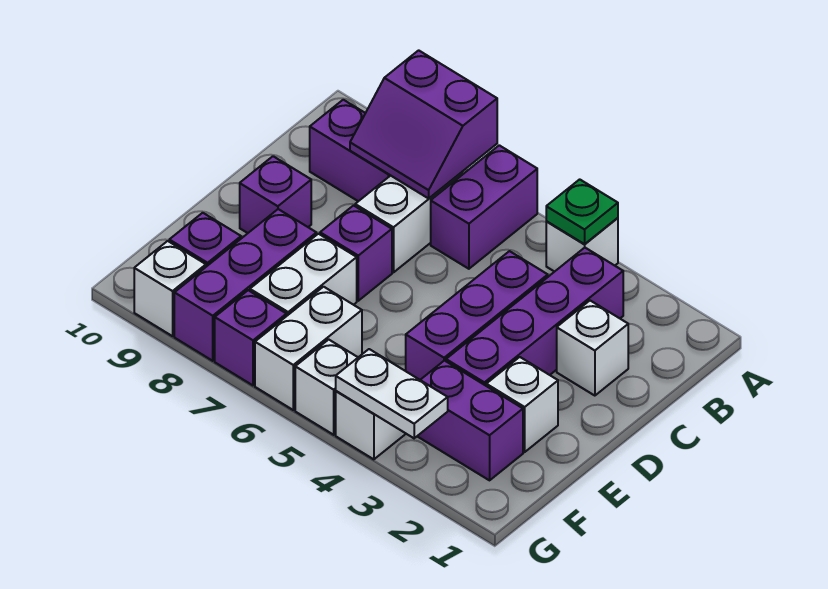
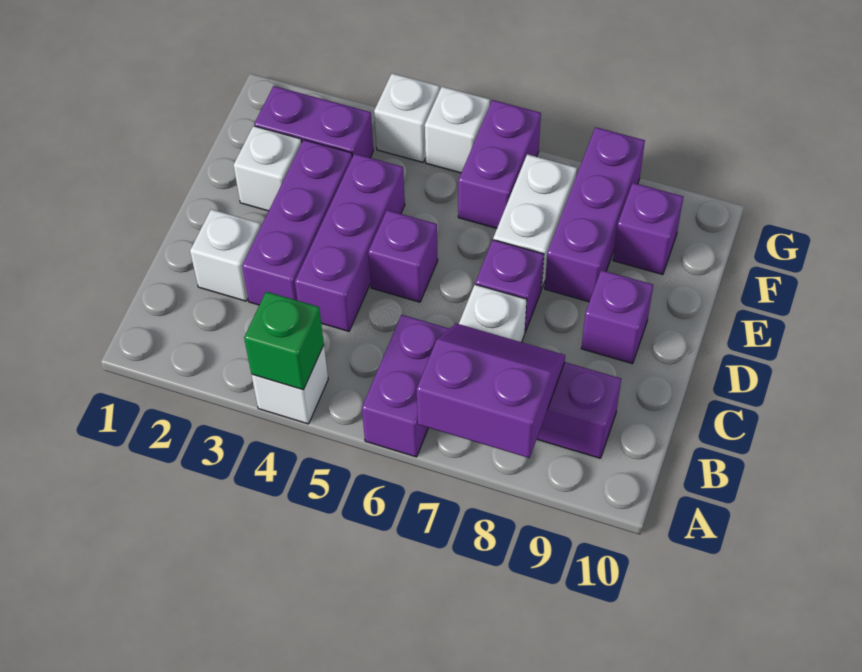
green 1x1 plate [546,179,618,244] -> green 1x1 brick [244,292,324,390]
purple 1x4 brick [446,248,623,386] -> purple 1x3 brick [242,140,352,305]
white 1x2 brick [255,287,362,410] -> purple 1x2 brick [458,100,541,228]
white 1x2 plate [336,349,448,438] -> none
purple 1x1 brick [215,290,287,385] -> purple 1x1 brick moved to [368,210,438,302]
white 1x1 brick [134,241,206,336] -> none

